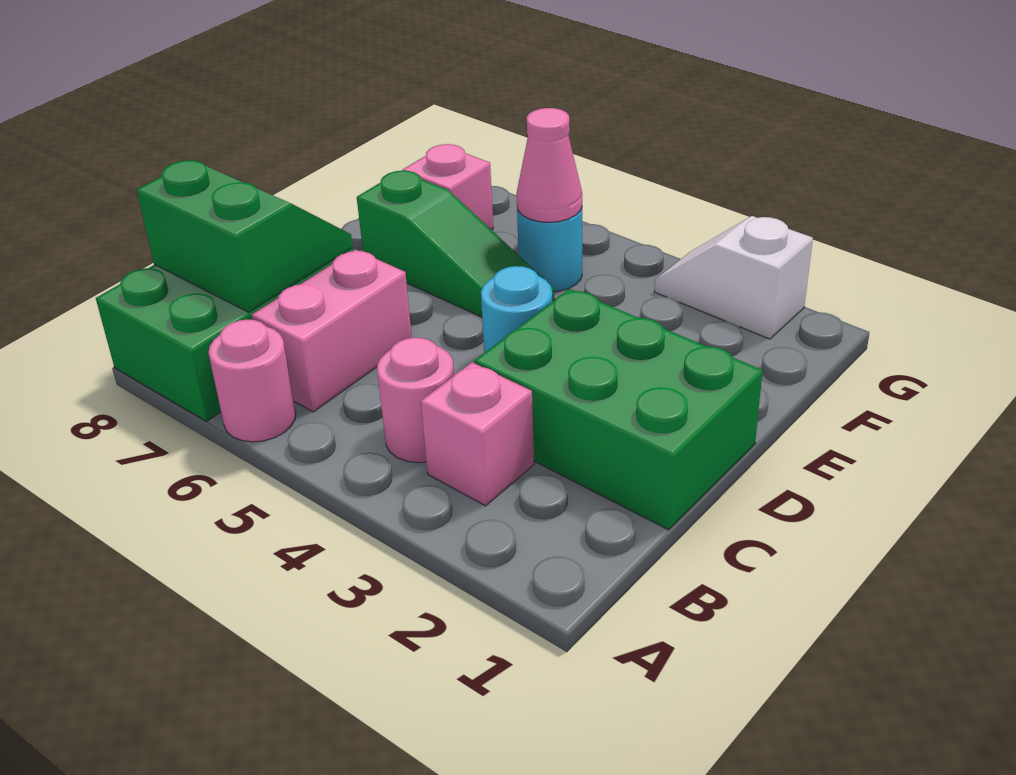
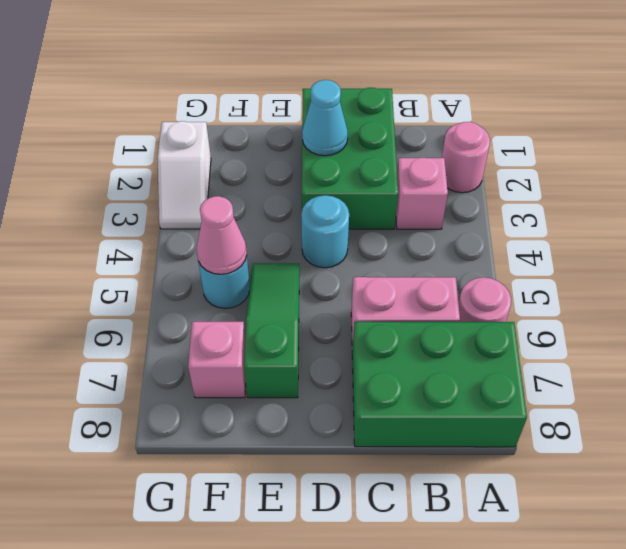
pink 1x1 round brick [377,338,454,463] -> pink 1x1 round brick moved to [442,122,490,193]
green 2x2 slope [137,160,353,312] -> none
none -> cyan 1x1 cone [302,80,348,156]

